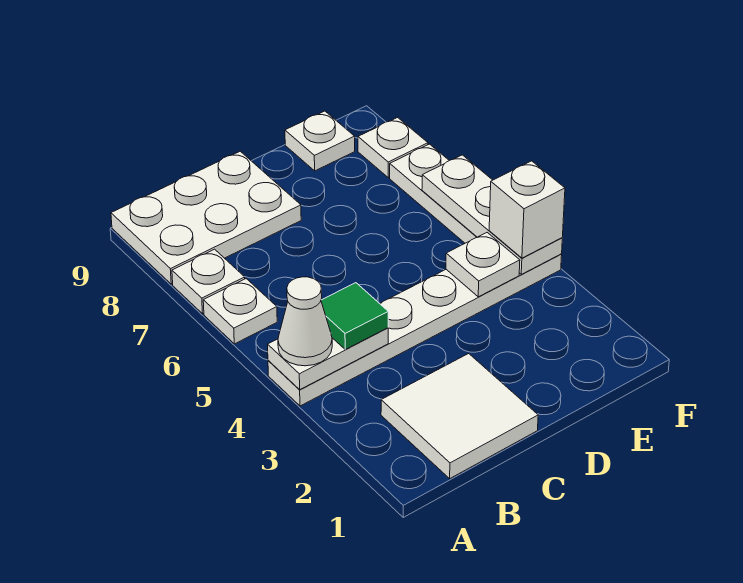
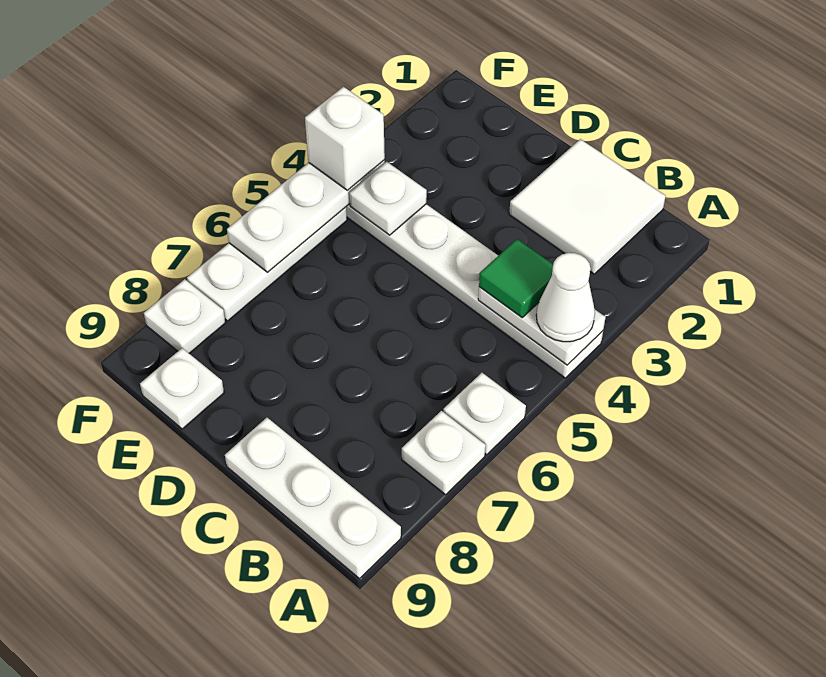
white 2x3 plate [111,151,301,284] -> white 1x3 plate [225,418,401,579]

